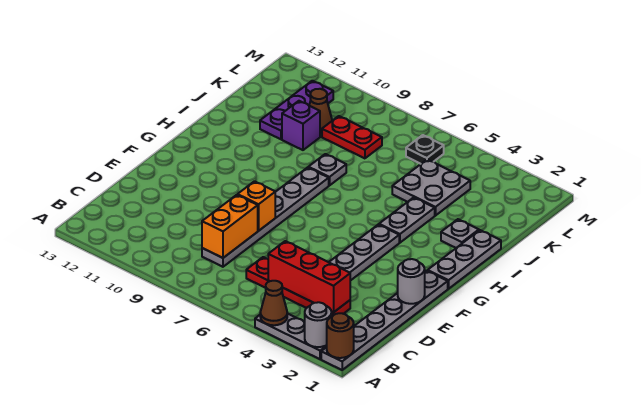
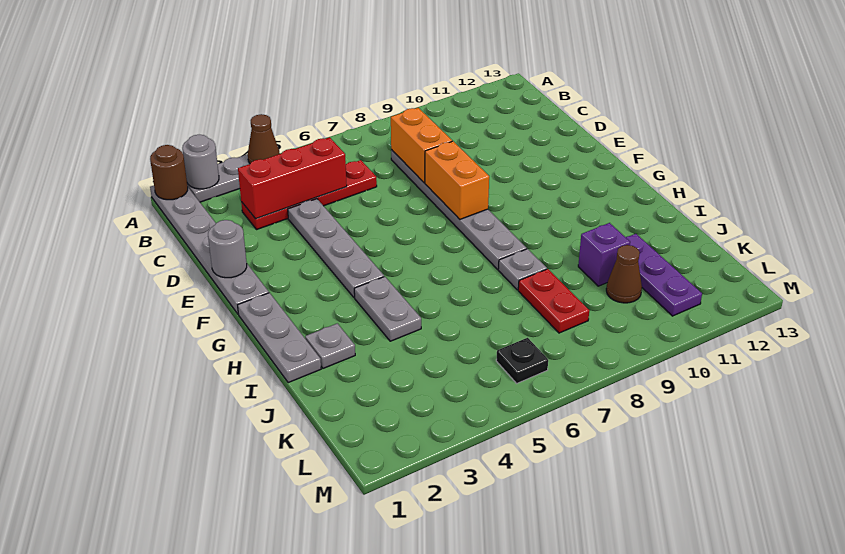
orange 1x1 brick [238,181,275,231] -> orange 1x2 brick [425,141,489,219]
grey 2x2 plate [392,160,470,216] -> none
red 1x2 plate [322,116,382,158] -> red 1x2 plate turned to [518,269,589,333]

